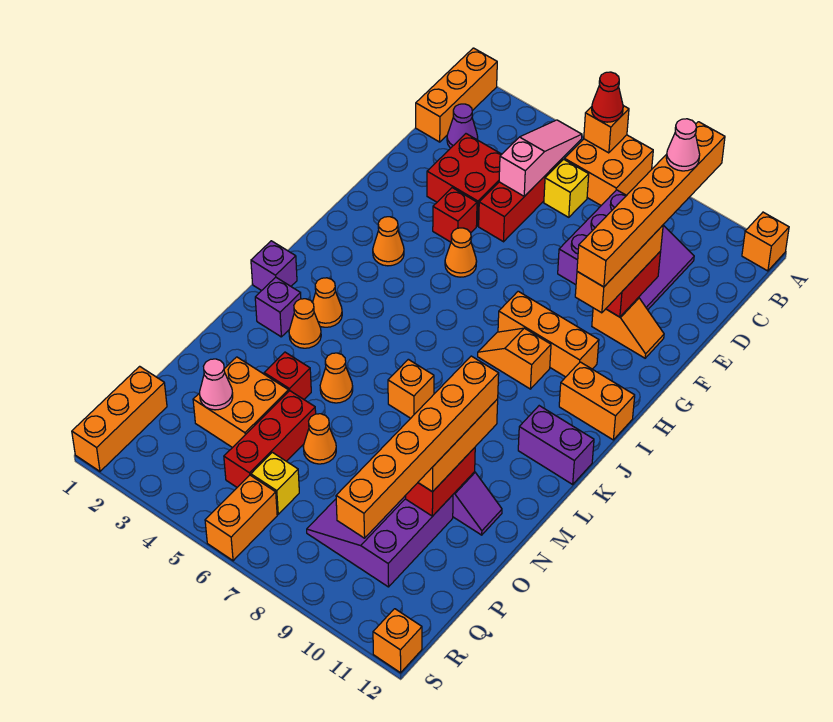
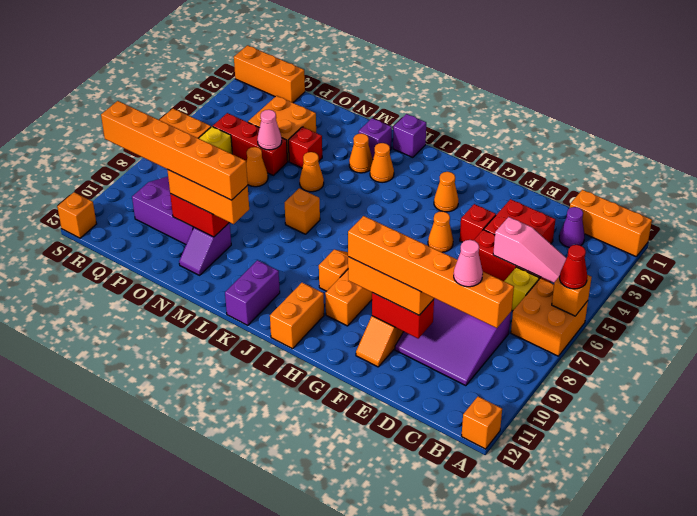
pink 1x1 cone [200,359,233,410] -> pink 1x1 cone moved to [257,110,282,150]

